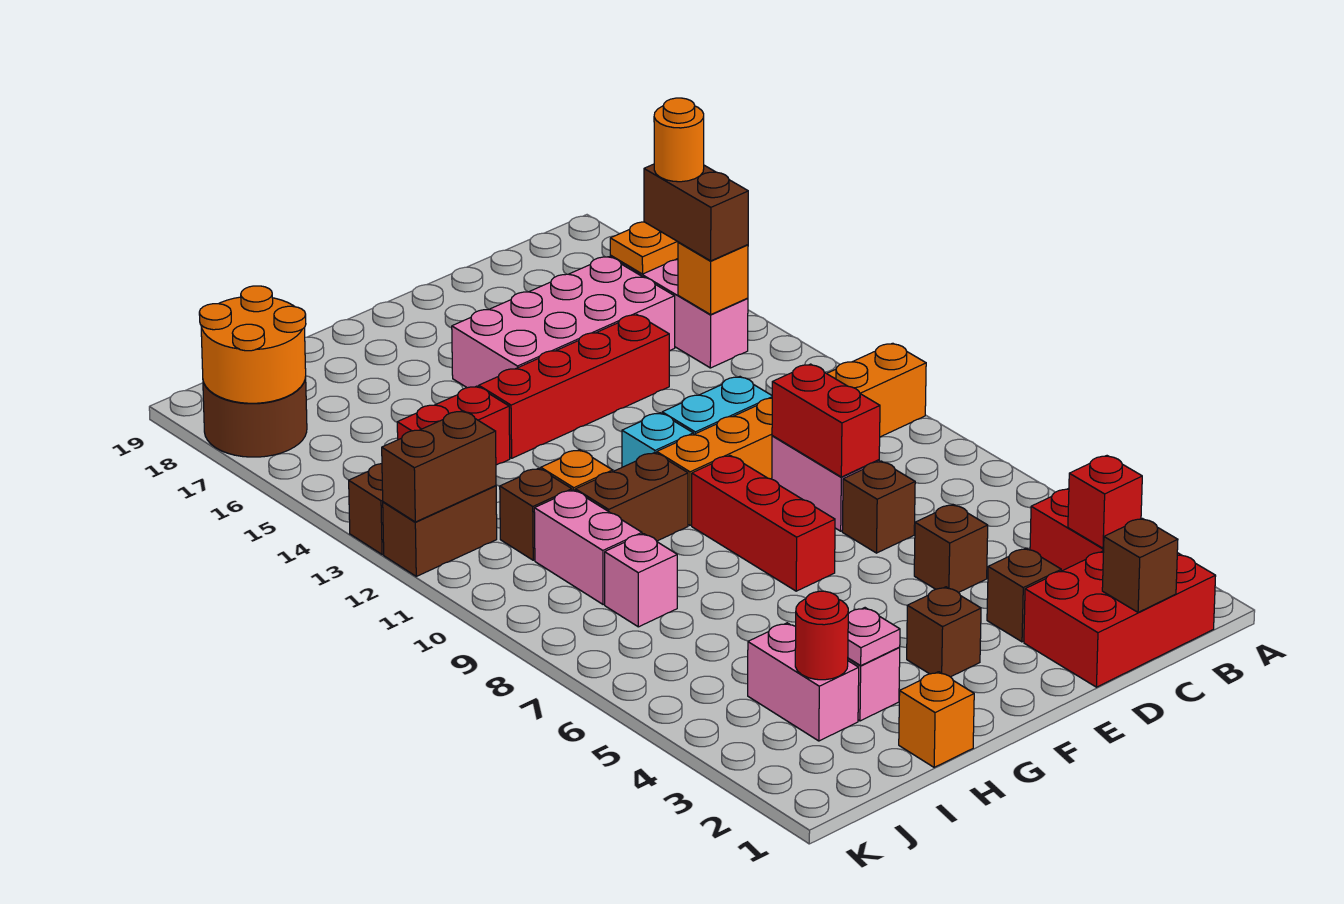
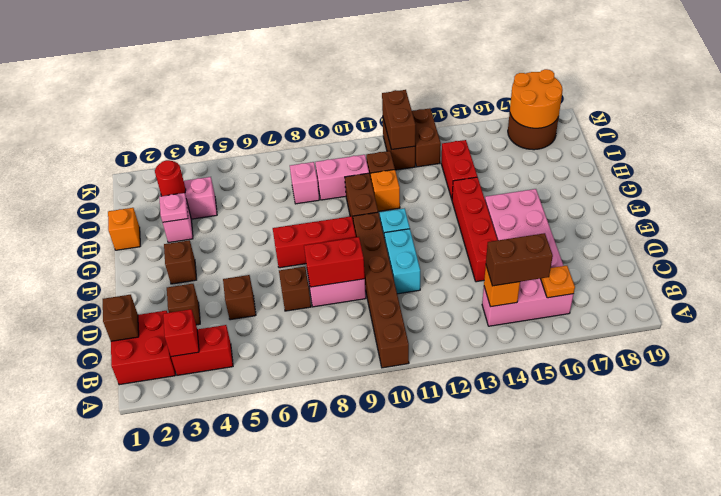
orange 1x6 brick [657,343,926,525] -> brown 1x6 brick [353,212,409,368]
red 2x3 brick [1024,551,1216,687] -> red 2x2 brick [111,311,175,385]
orange 1x1 round brick [654,98,704,182] -> none

